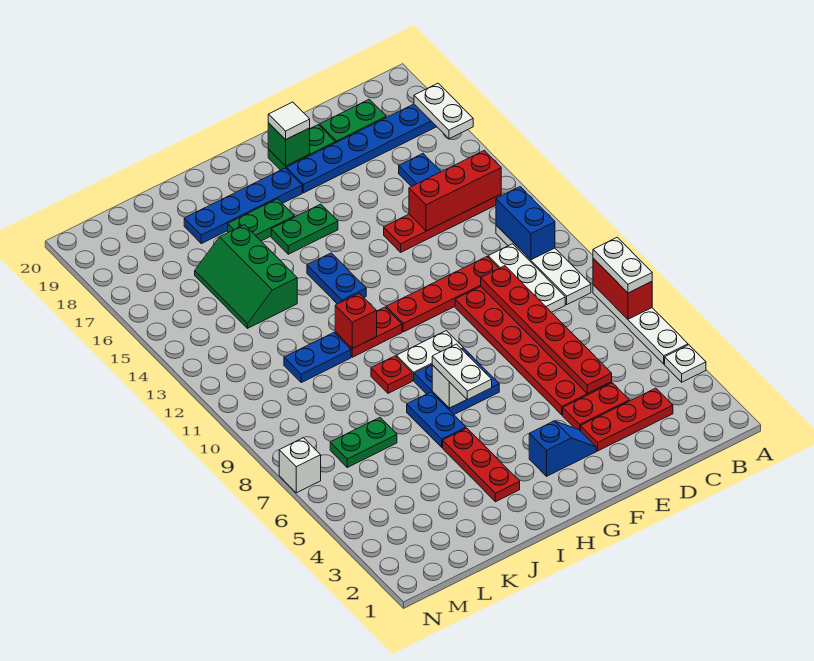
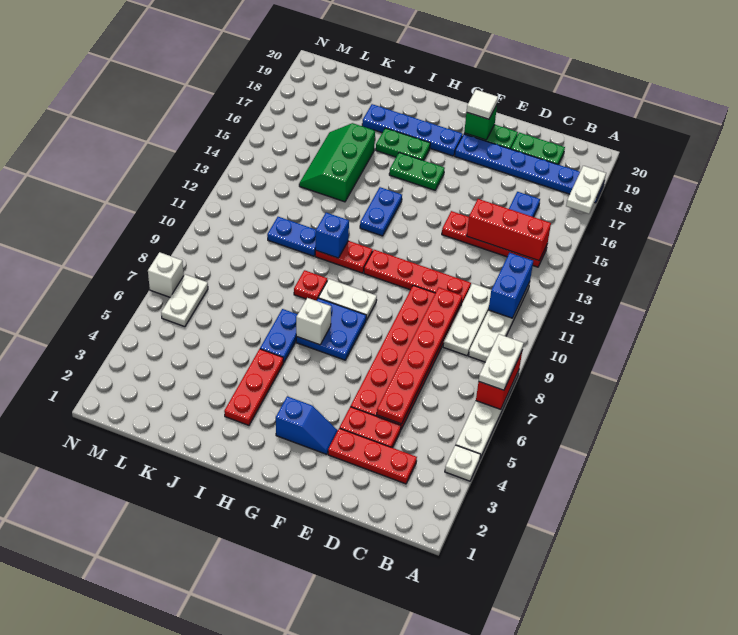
white 1x2 plate [432,344,492,400] -> white 1x2 plate moved to [161,274,208,327]
red 1x1 brick [335,293,377,349] -> blue 1x1 brick [315,213,349,258]
green 1x2 plate [330,418,397,467] -> none

